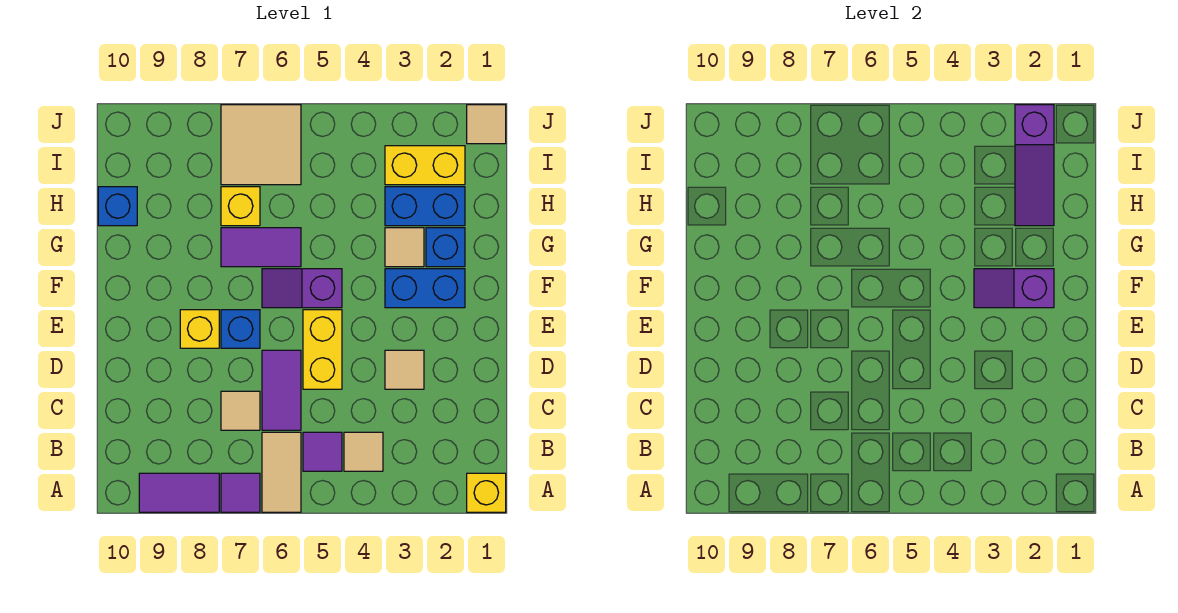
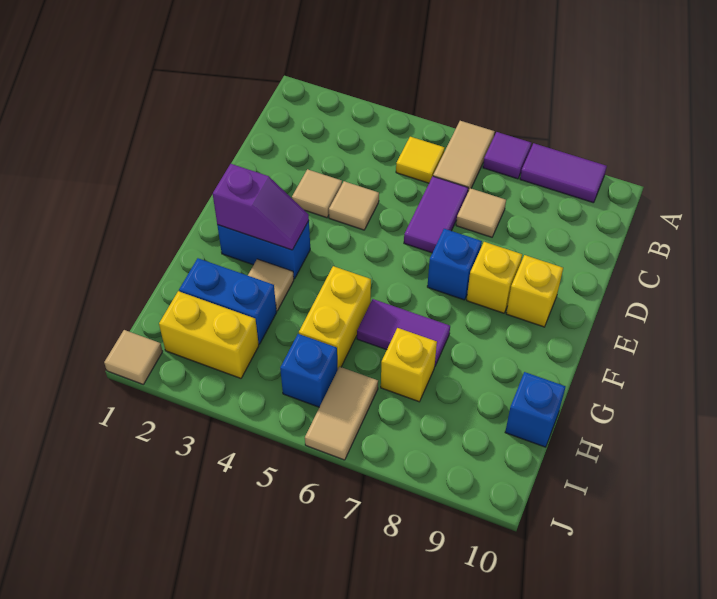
yellow 1x1 brick [467,473,506,512] -> yellow 1x1 brick moved to [506,255,563,327]
tan 1x1 tile [344,432,383,471] -> tan 1x1 tile moved to [329,181,379,230]
purple 1x1 tile [303,432,342,471] -> yellow 1x1 tile [396,137,445,183]
yellow 1x2 brick [303,310,342,389] -> yellow 1x2 brick moved to [299,266,371,368]
purple 1x2 slope [262,269,342,308] -> none
blue 1x1 brick [426,228,465,267] -> blue 1x1 brick moved to [280,334,338,407]
purple 1x3 slope [1015,105,1054,226] -> none
tan 2x2 tile [221,105,301,185] -> tan 1x2 tile [305,367,378,460]

